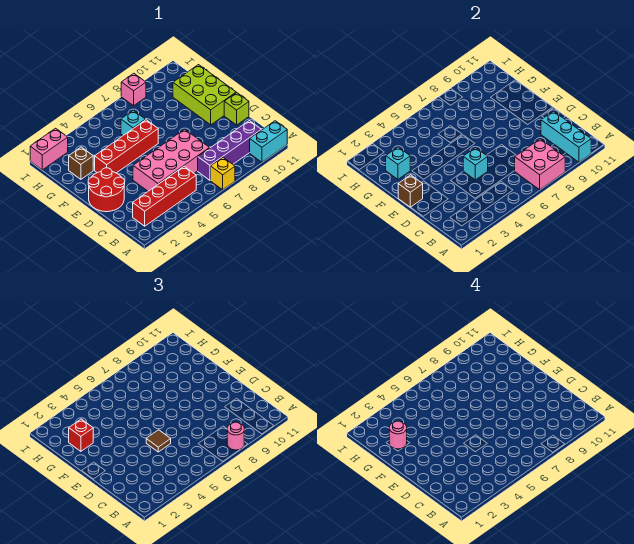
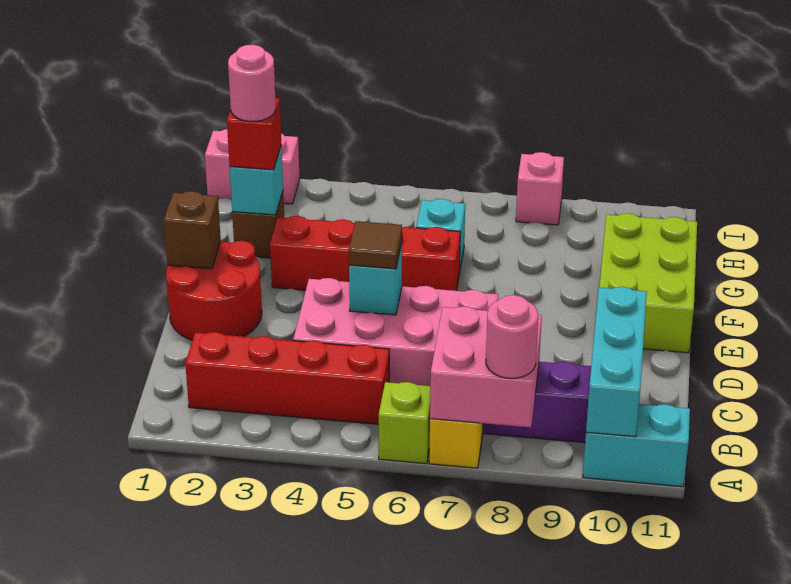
lime 1x1 brick [224,93,249,125] -> lime 1x1 brick moved to [379,382,430,464]

